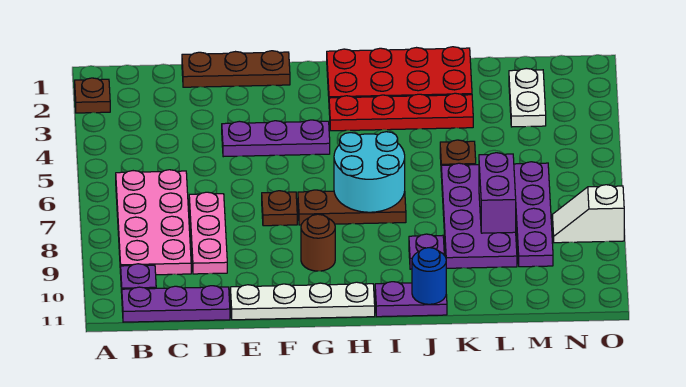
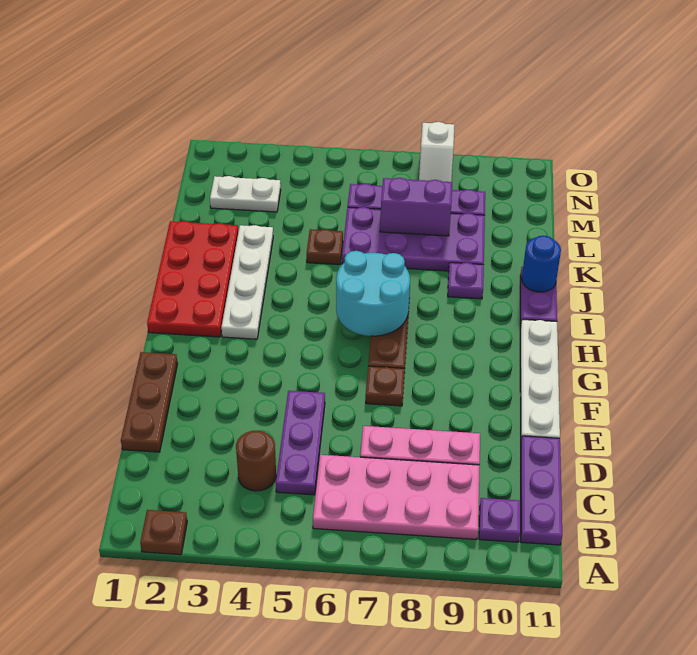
purple 1x3 plate [222,120,330,157] -> purple 1x3 plate moved to [276,391,325,495]
brown 1x1 round brick [301,214,335,271] -> brown 1x1 round brick moved to [236,431,276,491]
red 1x4 plate [329,93,473,131] -> white 1x4 plate [221,225,273,339]

